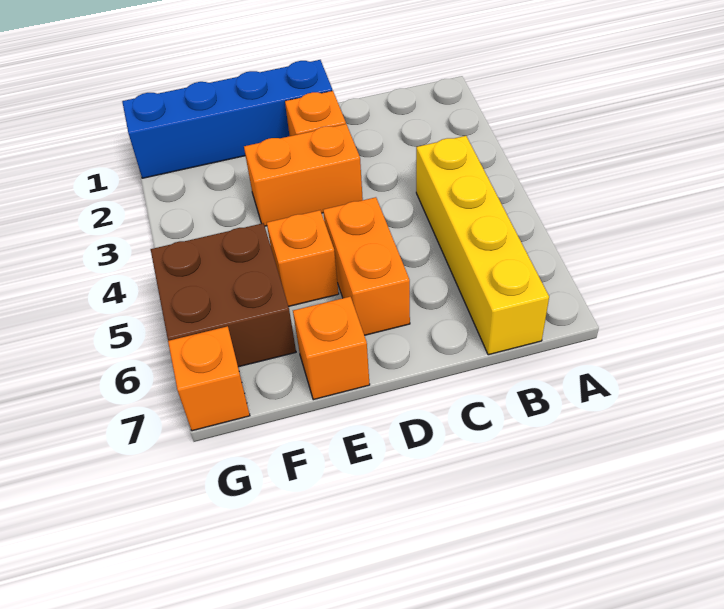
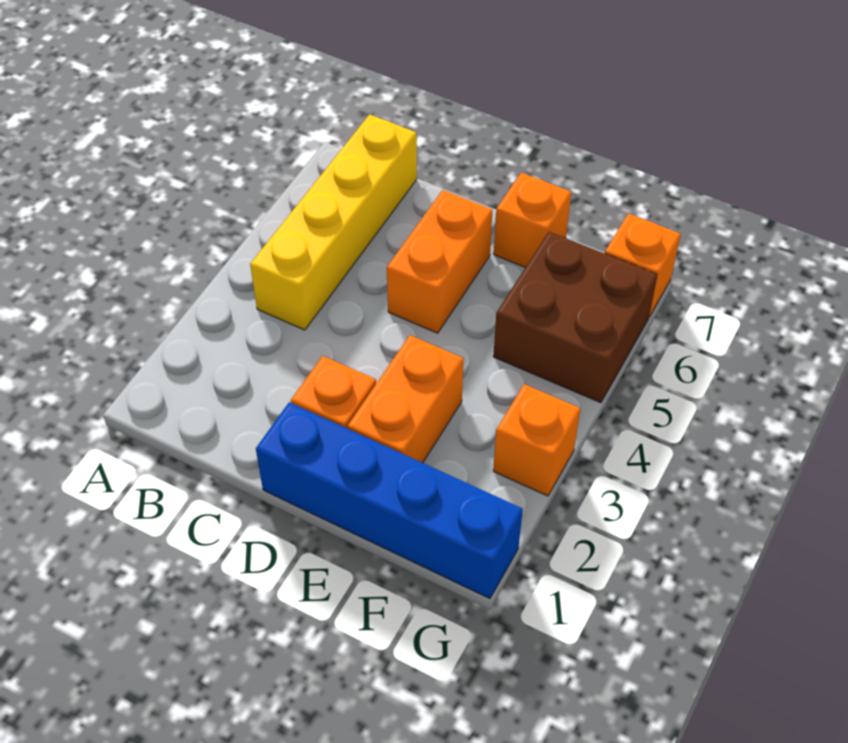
orange 1x2 brick [244,124,363,226] -> orange 1x2 brick turned to [348,335,463,463]
orange 1x1 brick [267,210,339,306] -> orange 1x1 brick moved to [493,384,580,496]

